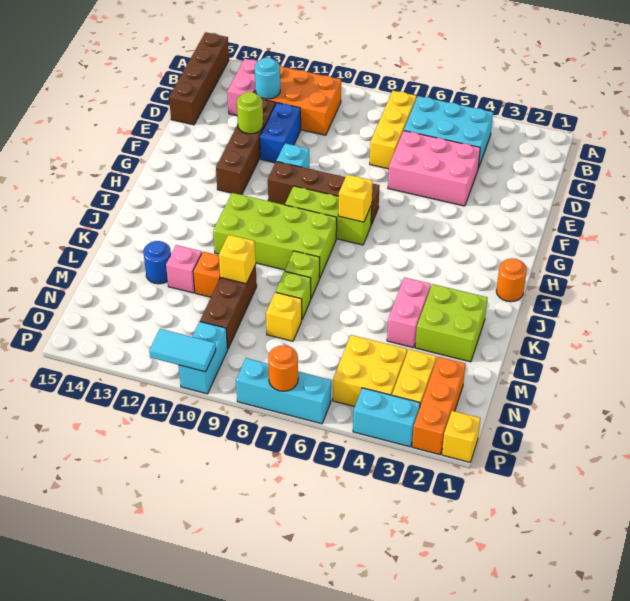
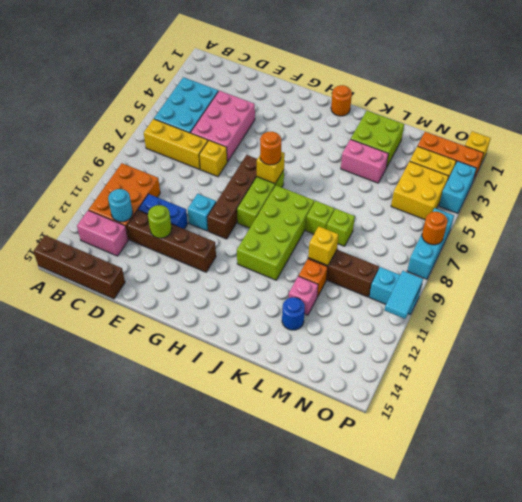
none -> orange 1x1 round brick [260,132,281,165]
yellow 1x1 brick [266,292,302,341] -> yellow 1x1 brick moved to [199,140,227,177]

